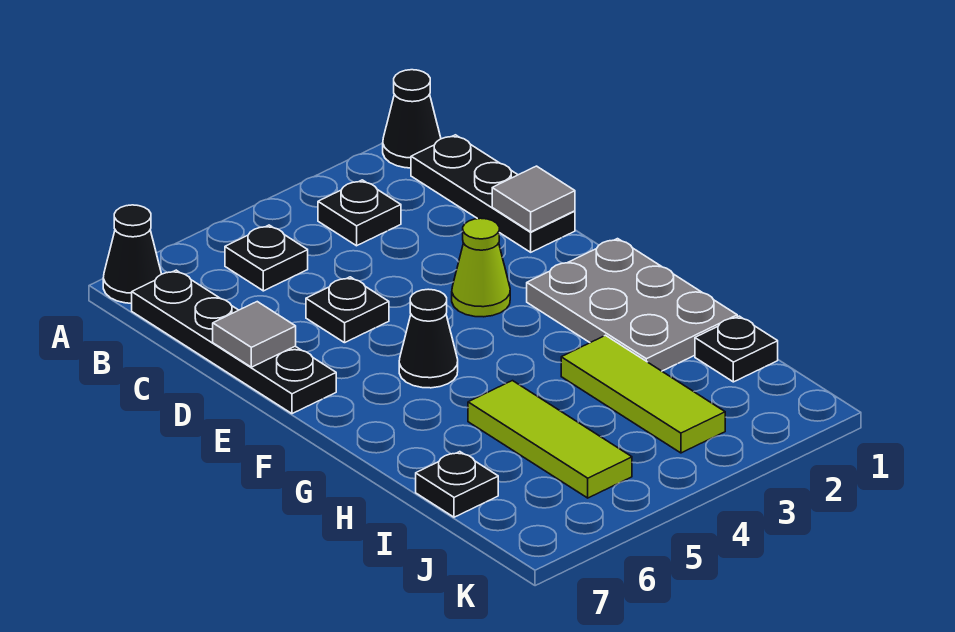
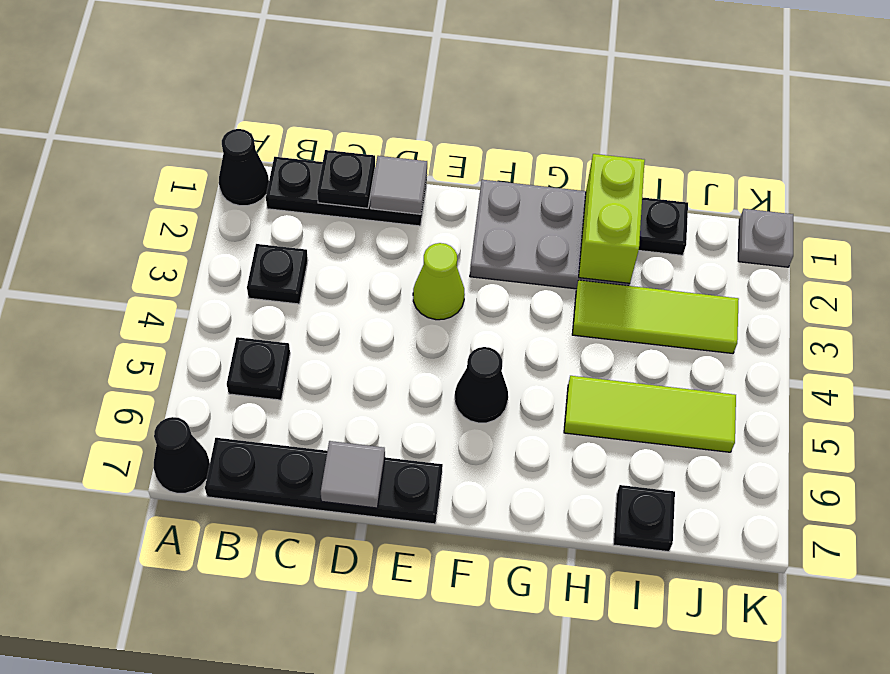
black 1x1 plate [306,277,389,343] -> black 1x1 plate moved to [317,150,375,208]
none -> lime 1x2 brick [579,154,645,283]
none -> grey 1x1 plate [738,209,793,267]

